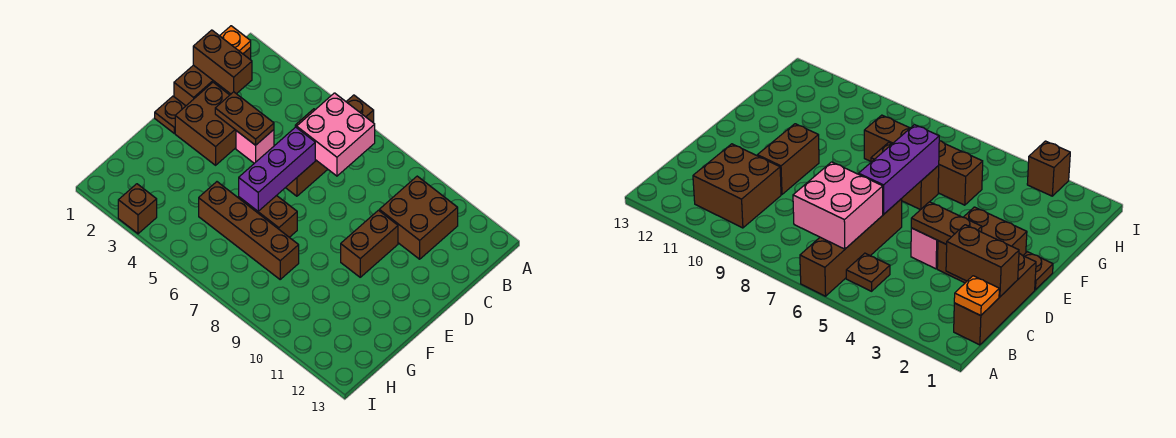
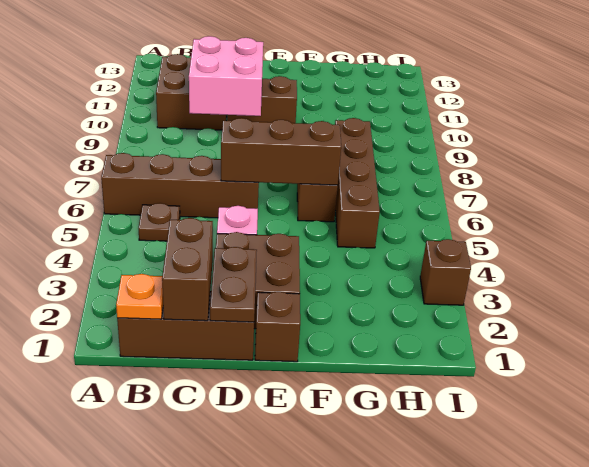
pink 2x2 brick [297,93,375,176] -> pink 2x2 brick moved to [189,36,263,116]
brown 1x2 plate [215,92,274,145] -> brown 1x2 plate moved to [210,247,257,322]
purple 1x3 brick [239,127,315,211] -> brown 1x3 brick [221,118,341,185]
brown 1x1 plate [155,96,185,133] -> brown 1x1 brick [255,292,300,362]

